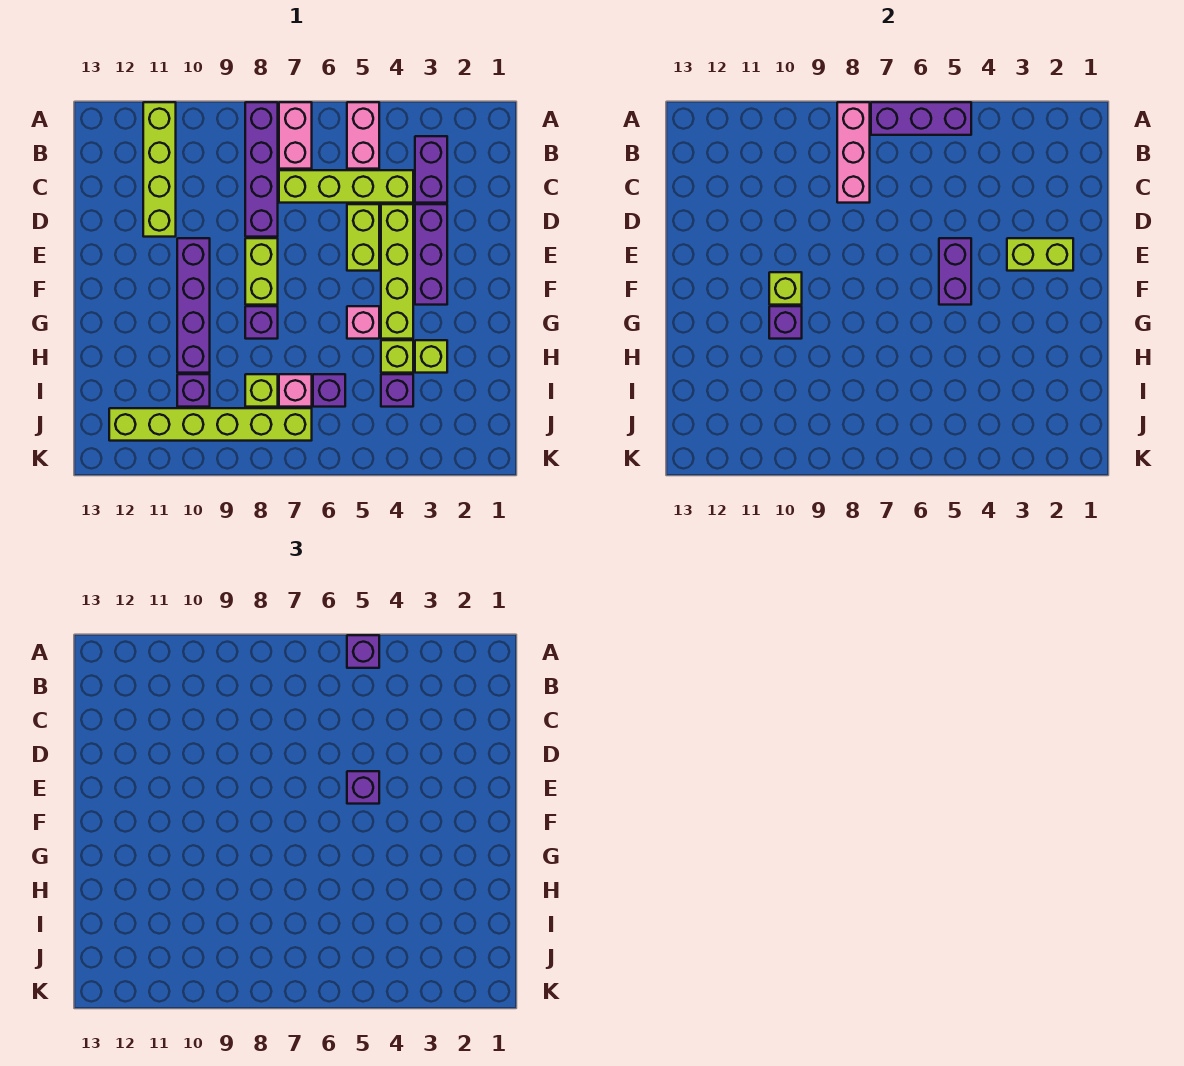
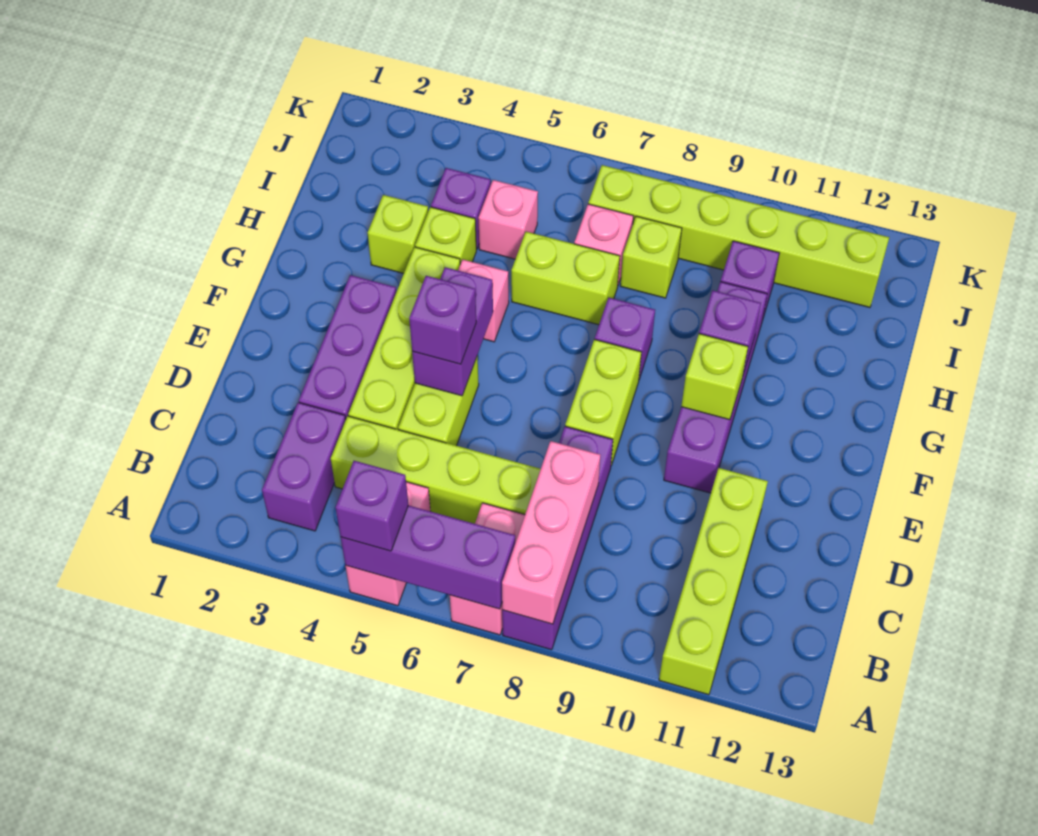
lime 1x2 brick [1007,238,1073,271] -> lime 1x2 brick moved to [511,232,620,325]
none -> pink 1x1 brick [478,180,538,259]
purple 1x1 brick [313,374,345,407] -> none

